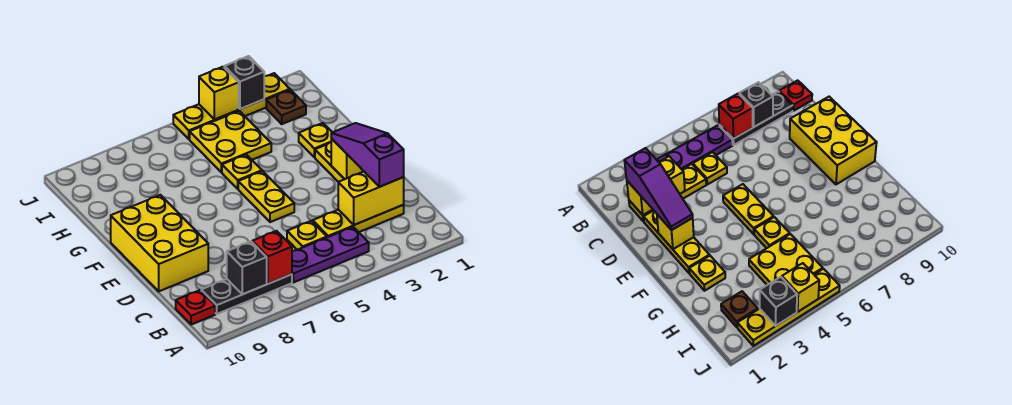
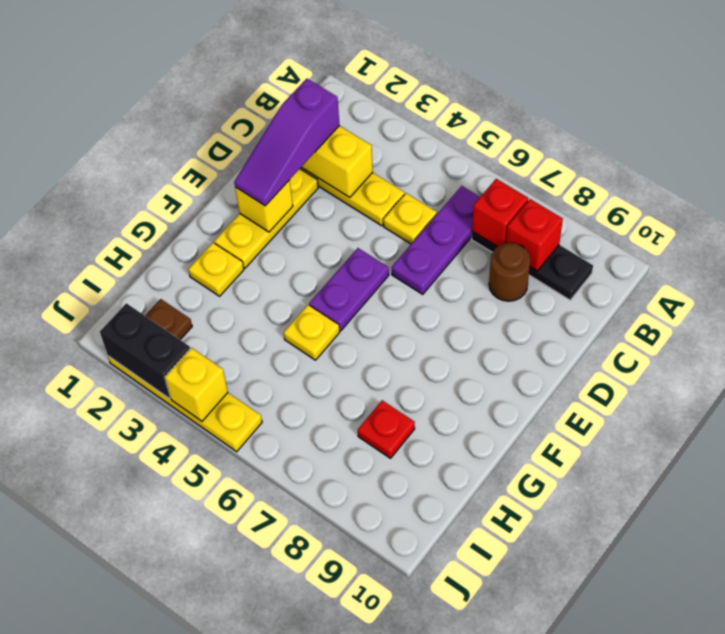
purple 1x3 plate [292,227,369,282] -> purple 1x3 plate turned to [391,186,480,294]
black 1x1 brick [227,242,267,294] -> red 1x1 brick [506,199,563,271]
red 1x1 plate [176,290,215,325] -> red 1x1 plate moved to [358,400,415,458]
none -> brown 1x1 round brick [489,243,530,301]
yellow 2x3 brick [111,195,208,291] -> none
yellow 1x2 plate [238,171,294,222] -> purple 1x2 plate [309,248,389,331]
yellow 2x2 plate [190,111,271,172] -> none
black 1x1 brick [224,56,264,109] -> black 1x2 brick [100,303,190,399]

